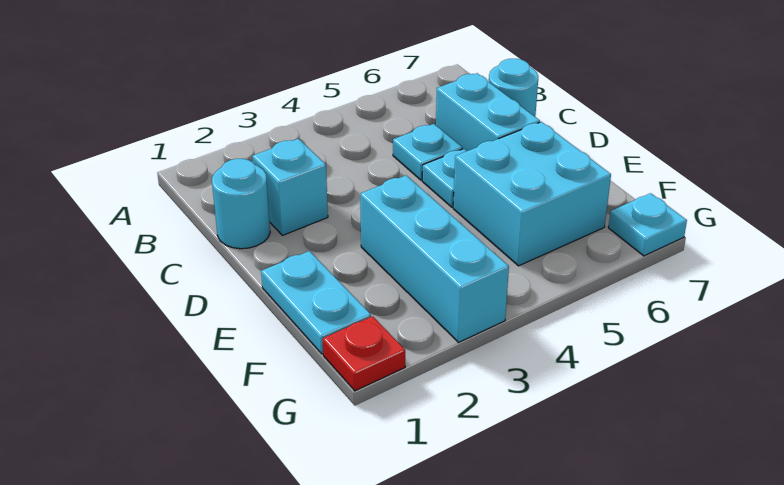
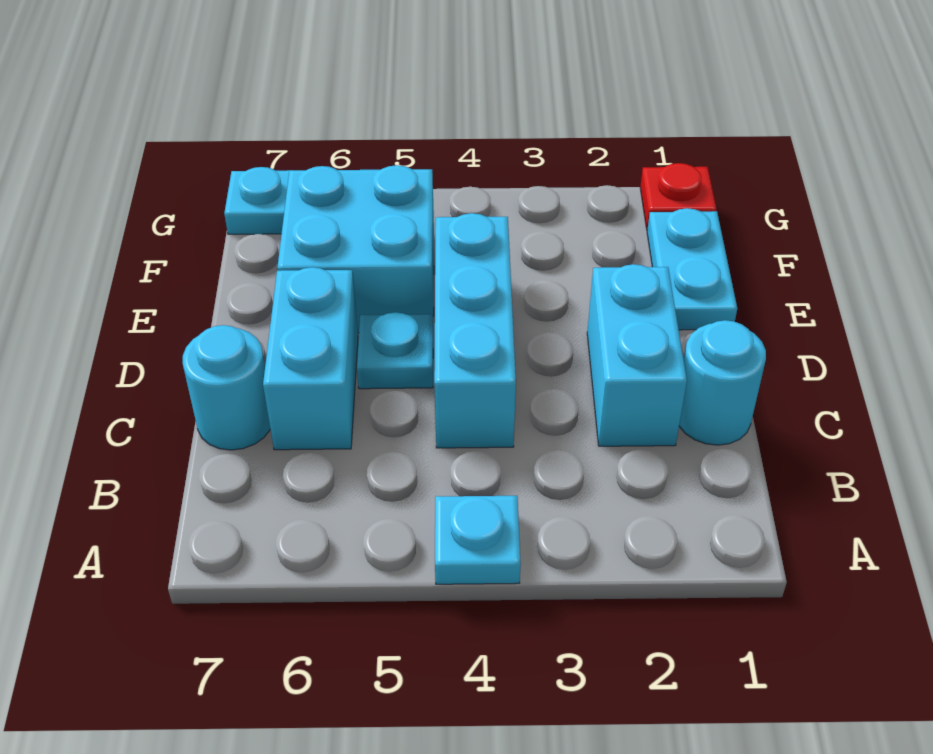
cyan 1x1 brick [252,139,328,235] -> cyan 1x2 brick [587,264,687,446]
cyan 1x1 plate [393,124,463,180] -> cyan 1x1 plate moved to [435,496,521,584]
cyan 1x3 brick [360,175,509,342] -> cyan 1x3 brick moved to [434,213,516,448]

